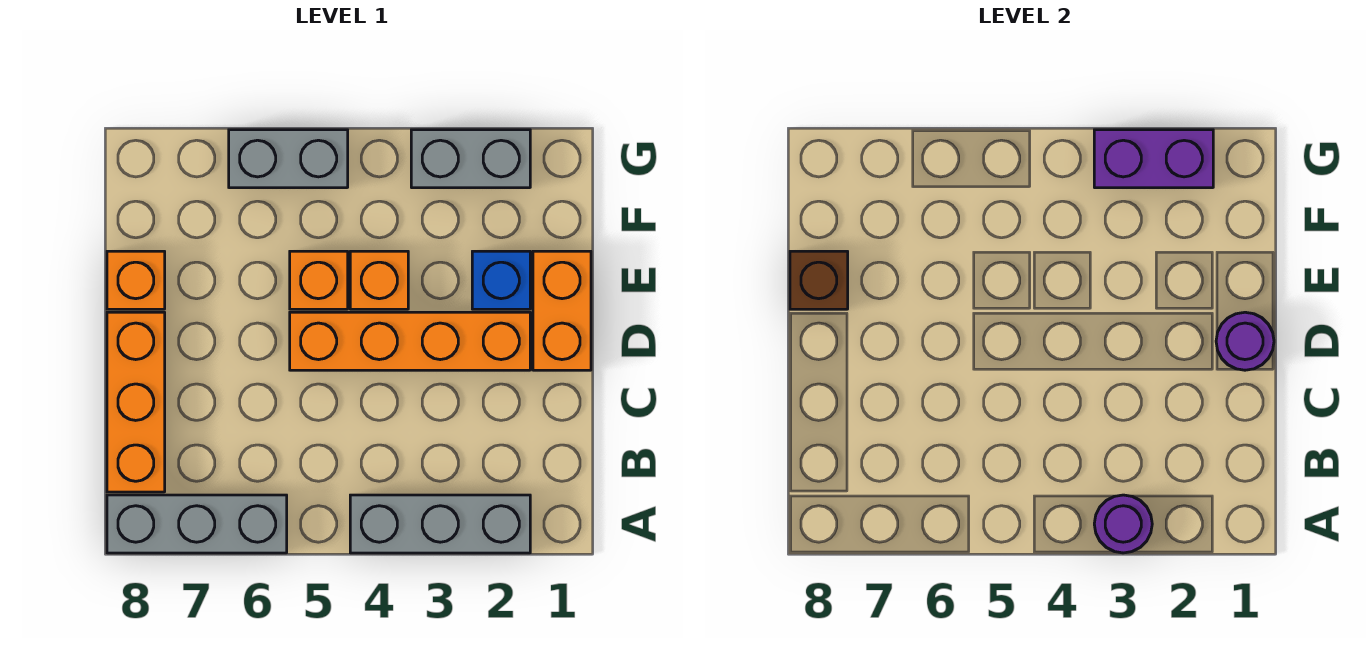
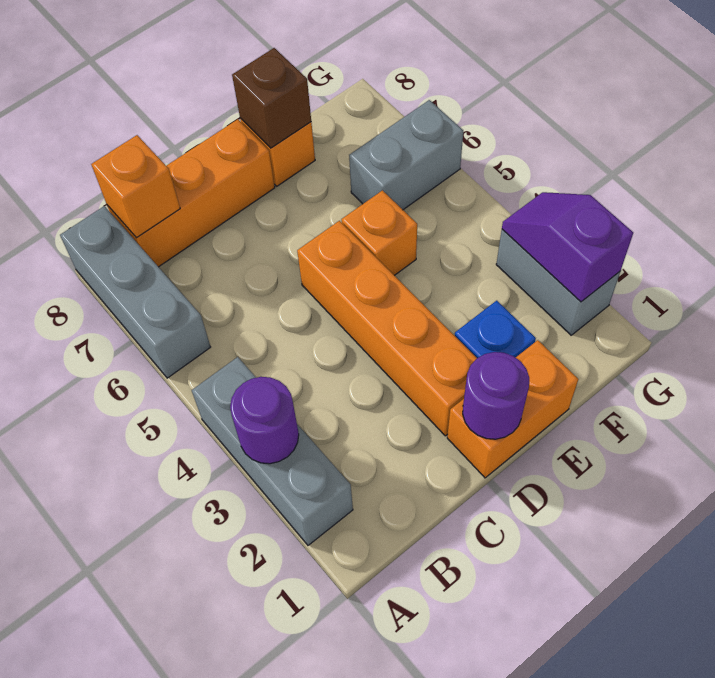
orange 1x1 brick [350,251,408,309] -> orange 1x1 brick moved to [91,135,180,238]
purple 1x2 brick [1094,130,1213,188] -> purple 1x2 slope [502,192,633,302]
grey 1x2 brick [229,130,348,188] -> grey 1x2 brick turned to [349,100,463,210]

